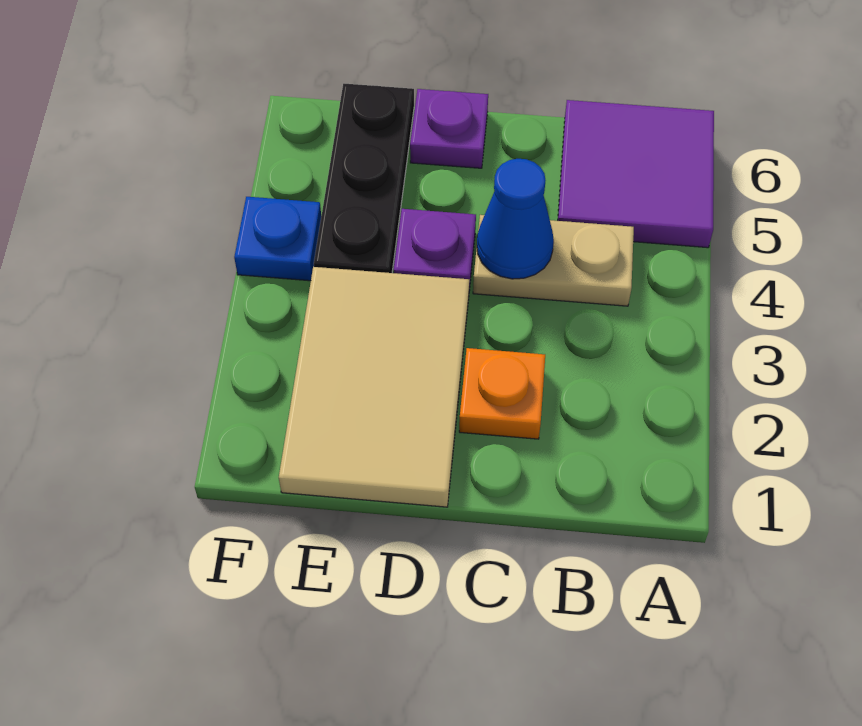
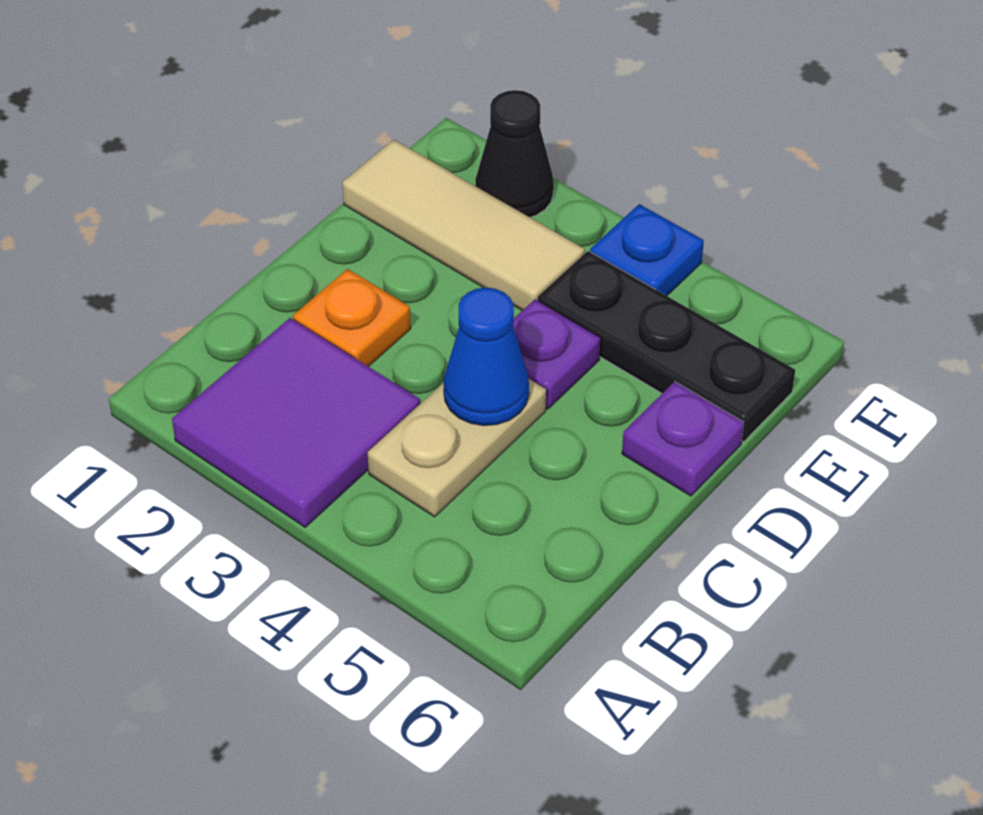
purple 2x2 tile [558,100,714,248] -> purple 2x2 tile moved to [172,318,420,527]
tan 2x3 tile [279,267,470,507] -> tan 1x3 tile [342,140,585,311]
none -> black 1x1 cone [475,90,554,217]

